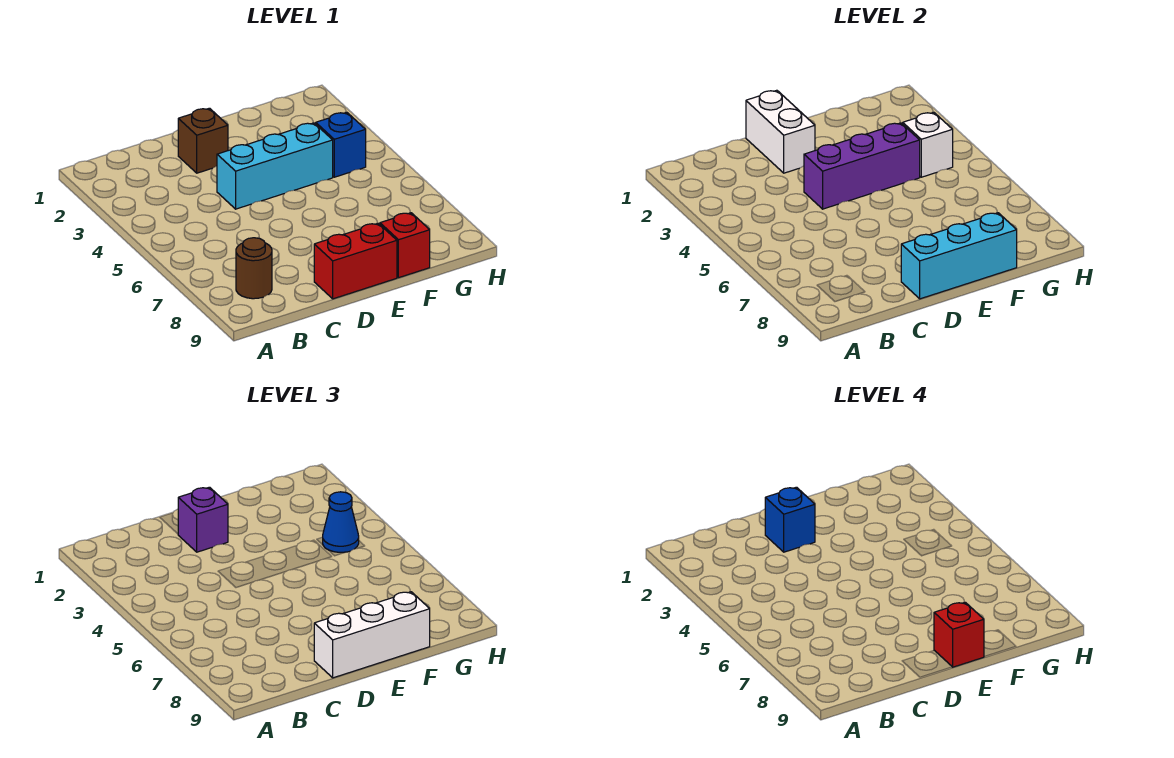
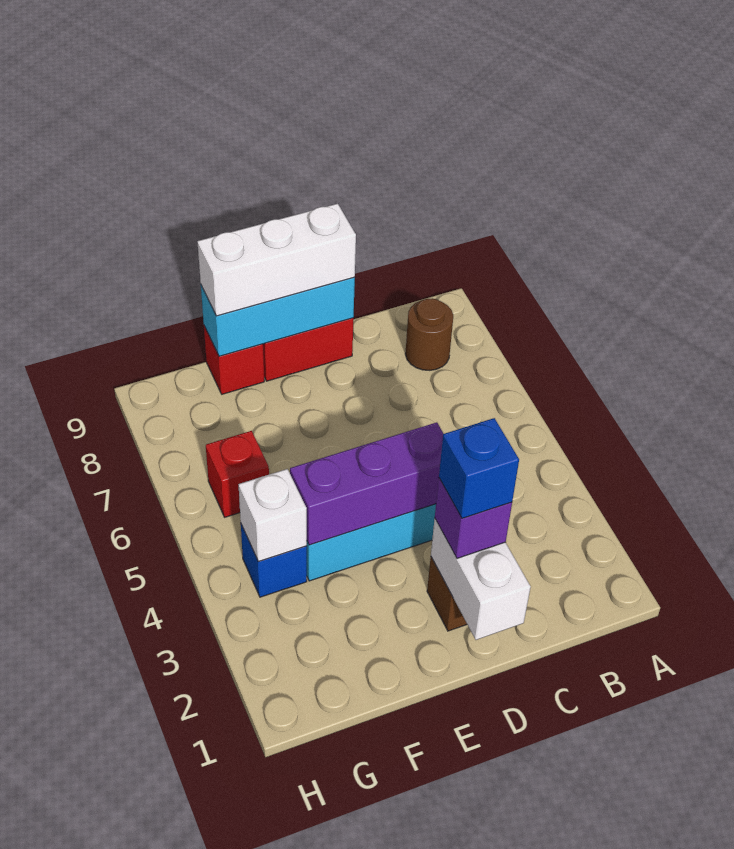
red 1x1 brick [934,602,984,667] -> red 1x1 brick moved to [206,431,269,517]
blue 1x1 cone [323,492,359,552] -> none

